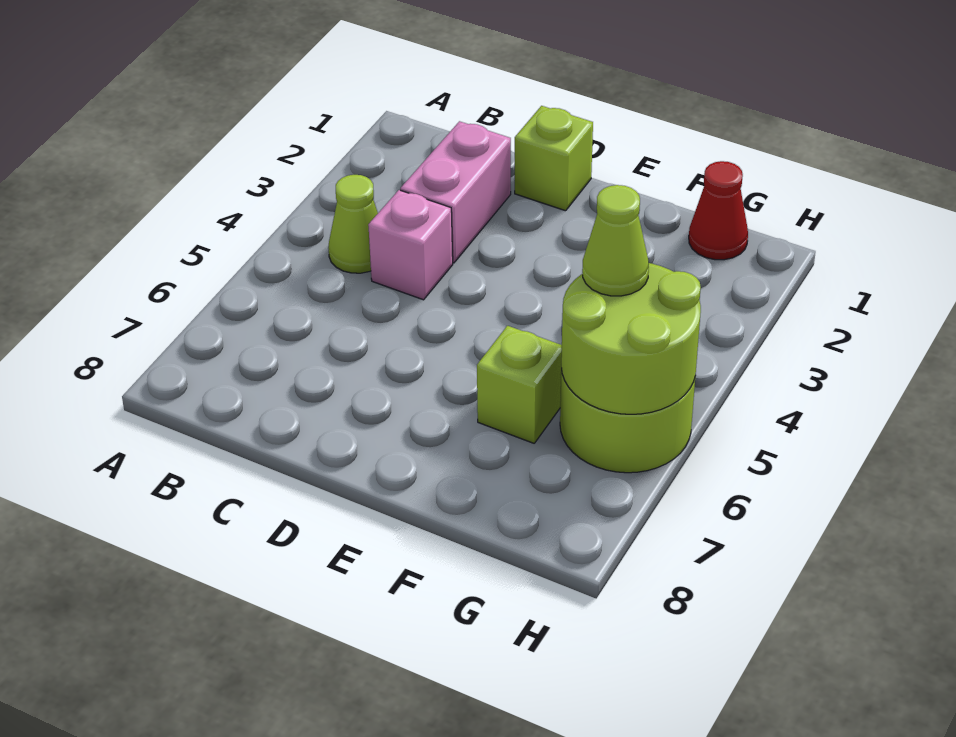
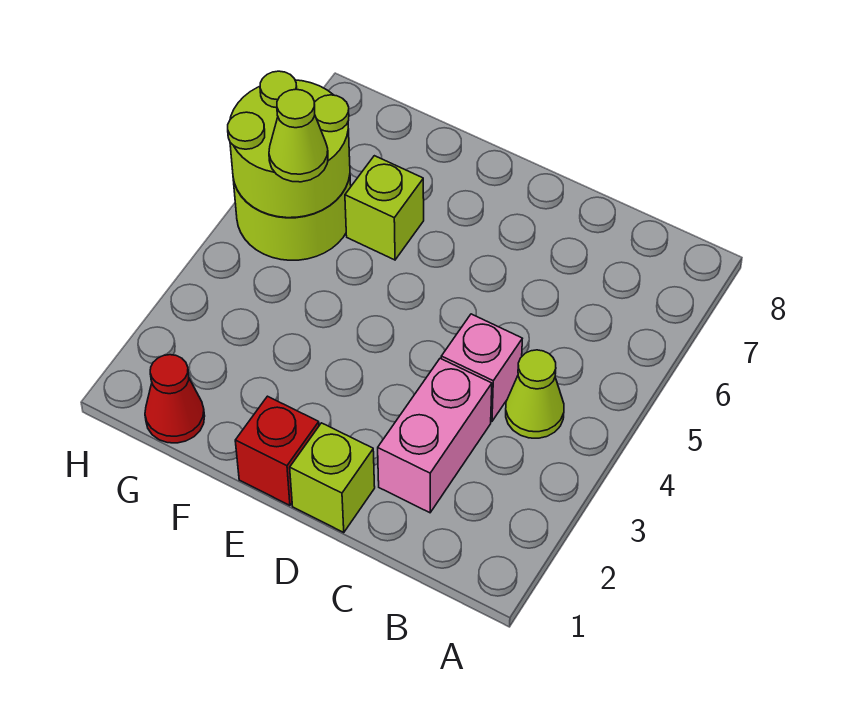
none -> red 1x1 brick [235,396,319,505]

